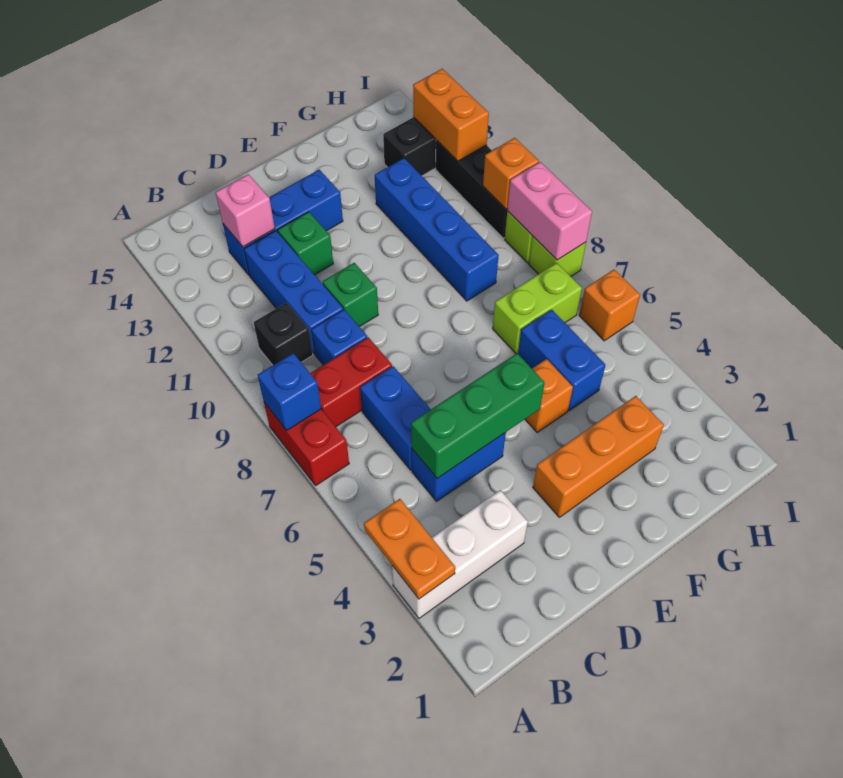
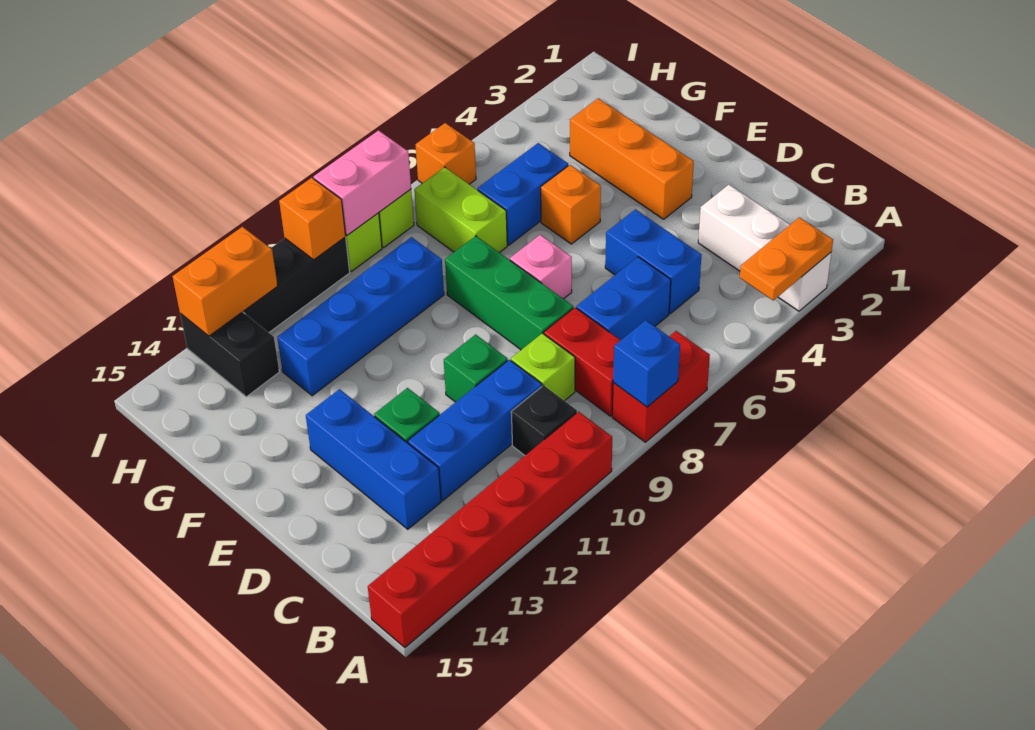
none -> red 1x6 brick [368,412,612,648]
green 1x3 brick [411,353,544,478] -> green 1x3 brick moved to [445,236,573,350]
blue 1x1 brick [312,310,367,365] -> lime 1x1 brick [511,333,575,401]
pink 1x1 brick [216,174,275,247] -> pink 1x1 brick moved to [510,235,572,299]

